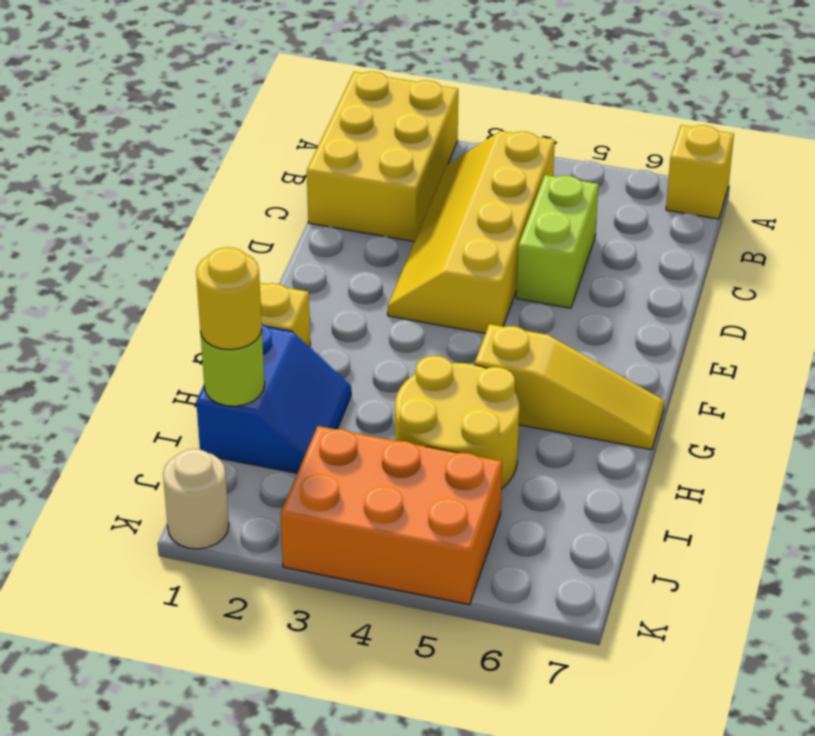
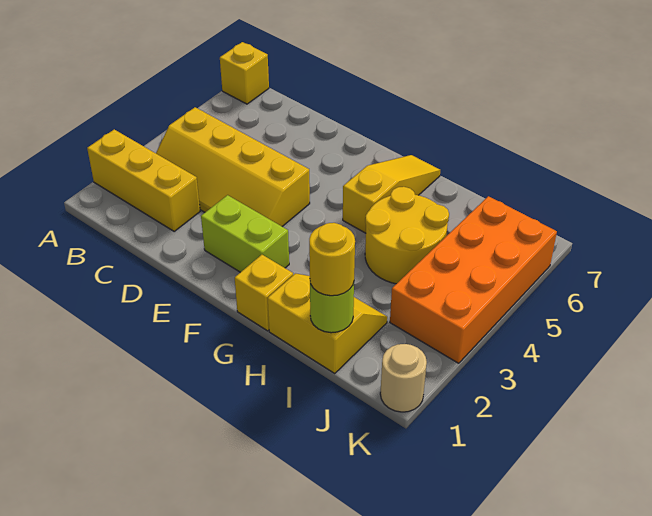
yellow 2x3 brick [307,72,458,242] -> yellow 1x3 brick [87,129,200,231]
lime 1x2 brick [516,175,599,308] -> lime 1x2 brick moved to [201,195,289,272]
blue 2x2 slope [196,324,351,473] -> yellow 2x2 slope [268,273,387,373]
orange 2x3 brick [280,426,502,605] -> orange 2x4 brick [390,196,557,363]

